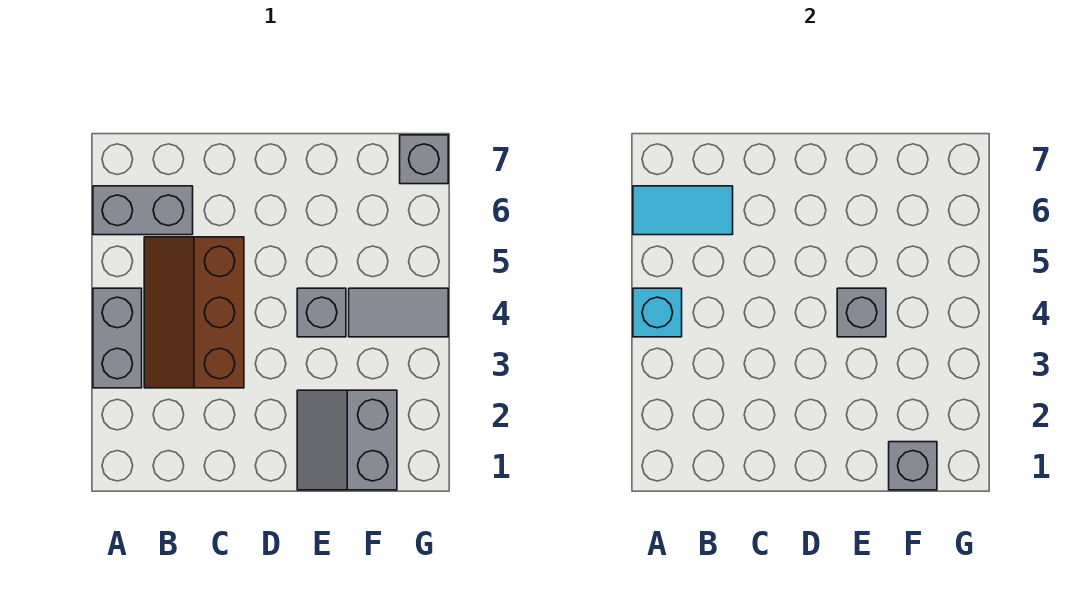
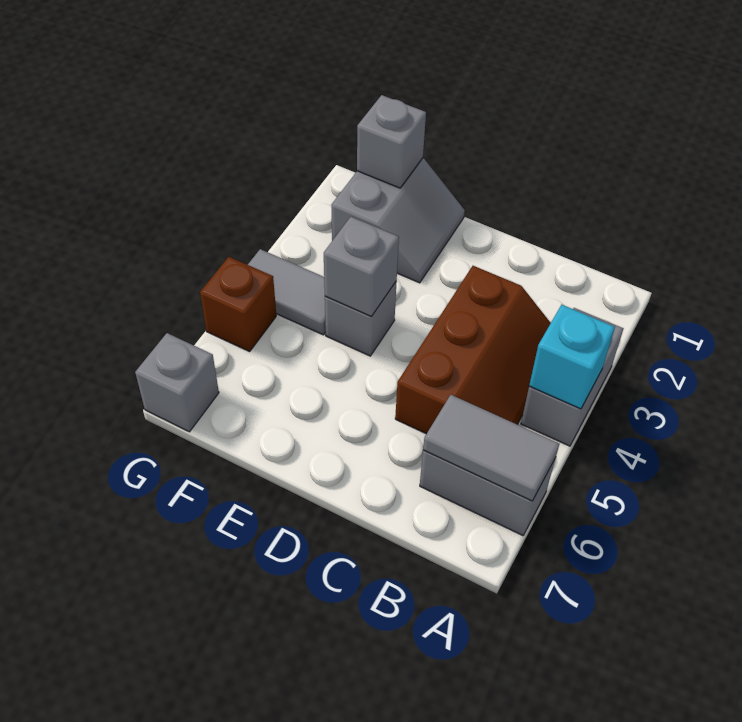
cyan 1x2 tile [633,186,733,235] -> grey 1x2 tile [423,395,559,501]
none -> brown 1x1 brick [200,257,276,352]

